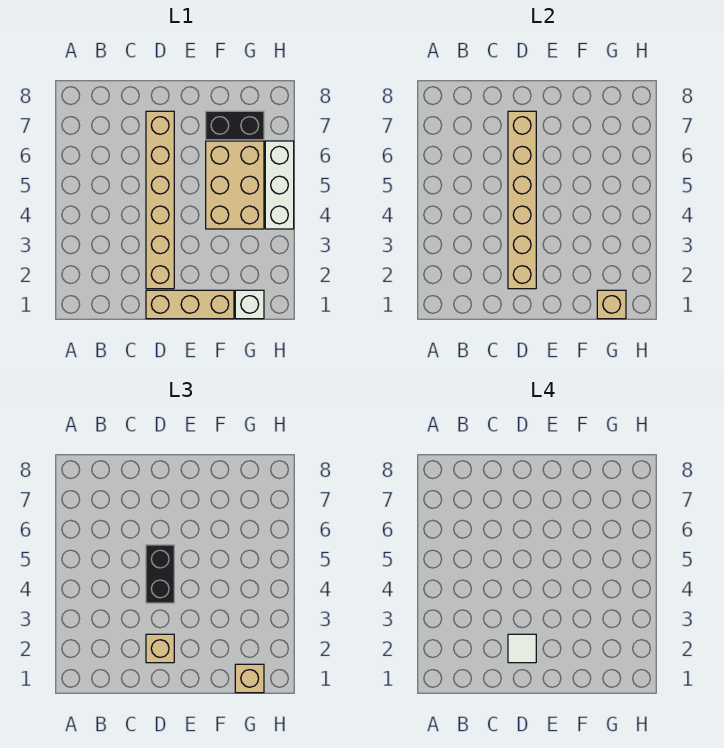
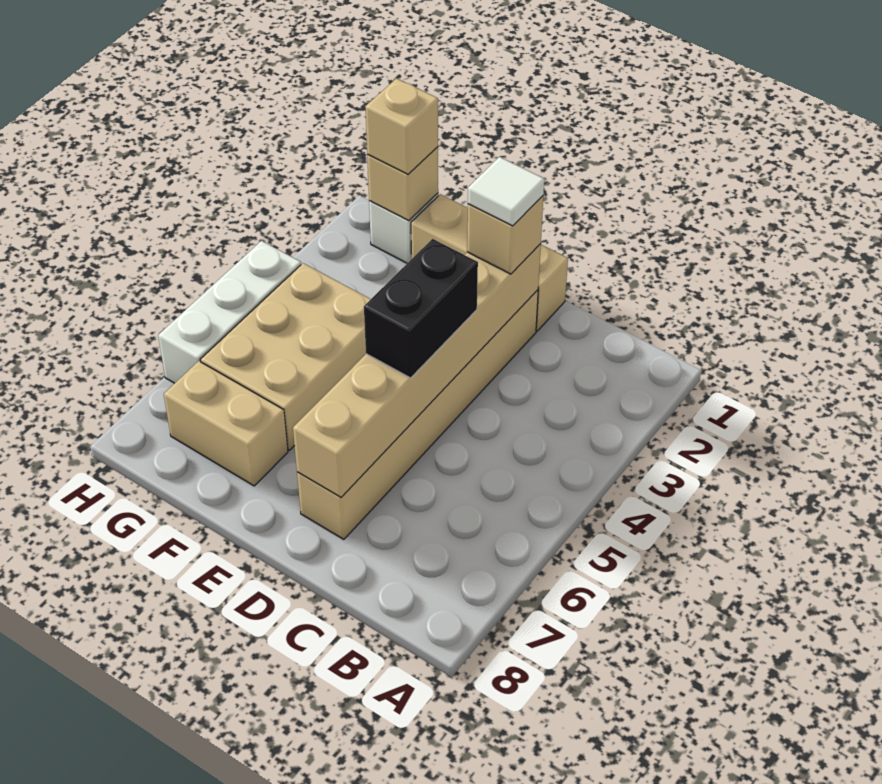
black 1x2 brick [206,111,264,140] -> tan 1x2 brick [164,361,288,486]

